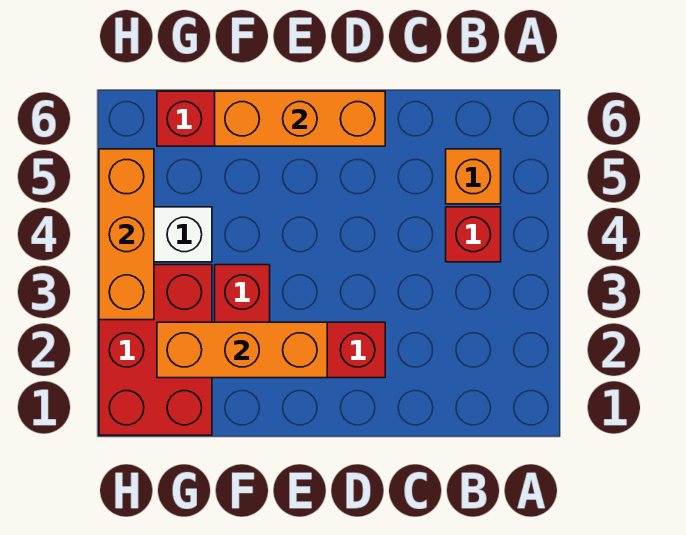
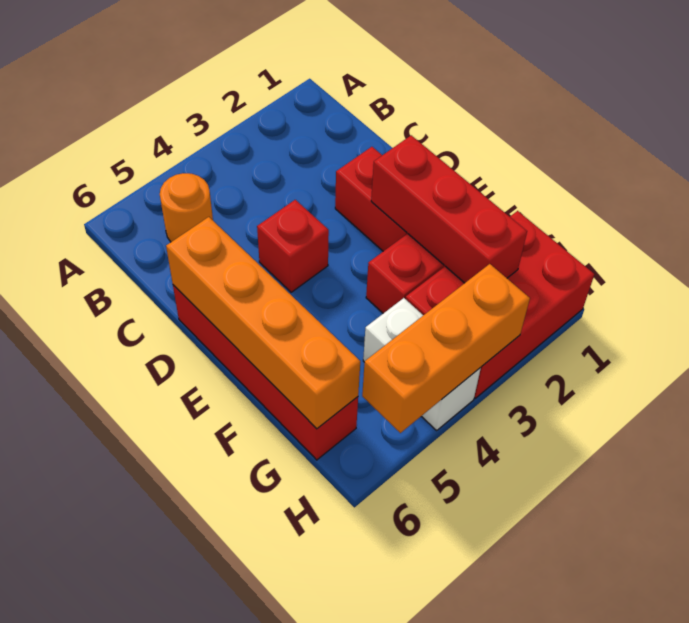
red 1x1 brick [446,207,501,262] -> red 1x1 brick moved to [257,200,329,292]
orange 1x1 brick [446,149,501,204] -> orange 1x1 round brick [160,173,213,242]
orange 1x3 brick [215,91,385,146] -> orange 1x4 brick [166,217,360,429]
orange 1x3 brick [157,322,327,378] -> red 1x3 brick [371,135,527,283]

